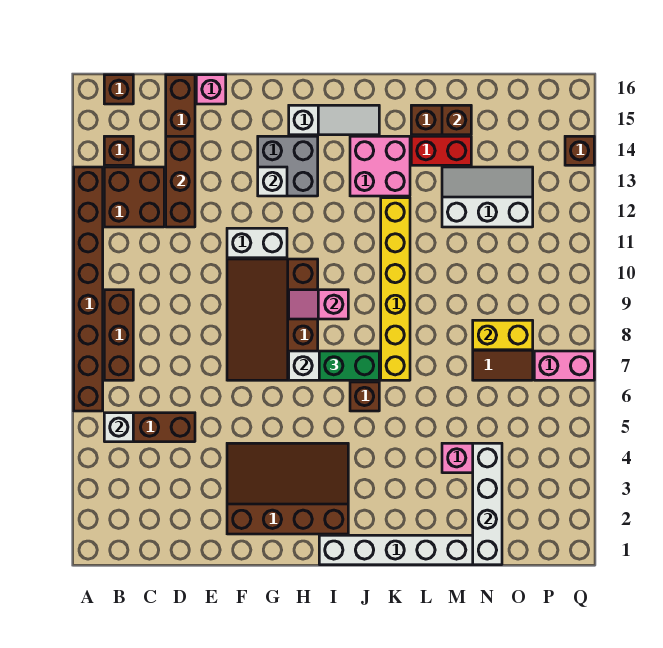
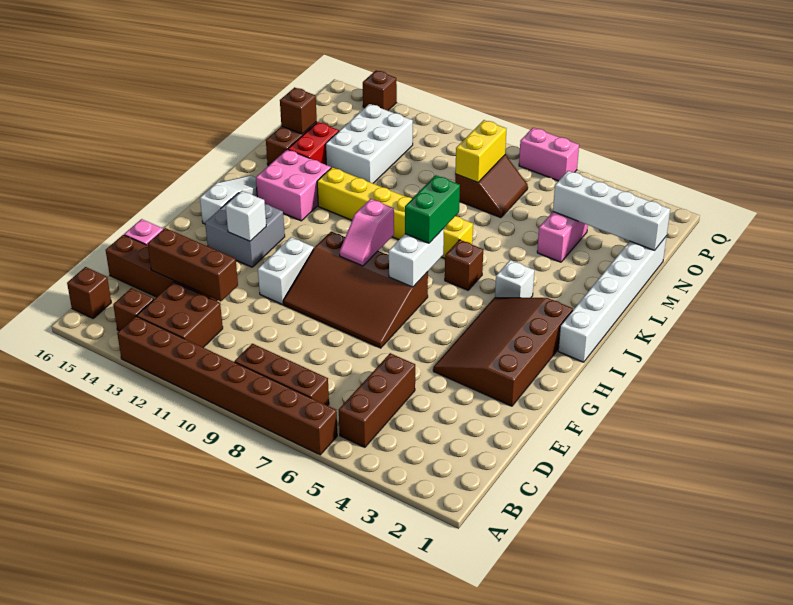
white 1x1 brick [104,413,133,442] -> white 1x1 brick moved to [495,260,534,298]
white 2x3 slope [442,167,533,227] -> white 2x3 brick [326,104,413,183]
pink 1x2 brick [534,351,594,380] -> pink 1x2 brick turned to [519,128,579,181]

